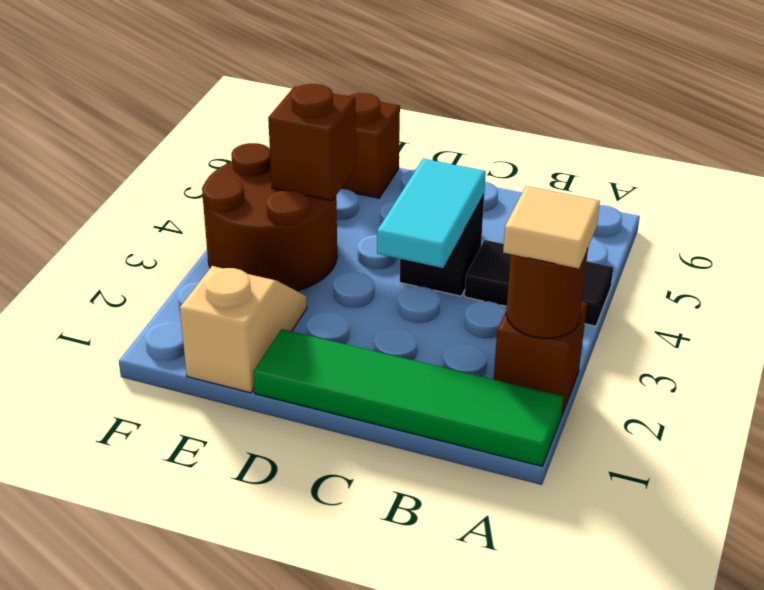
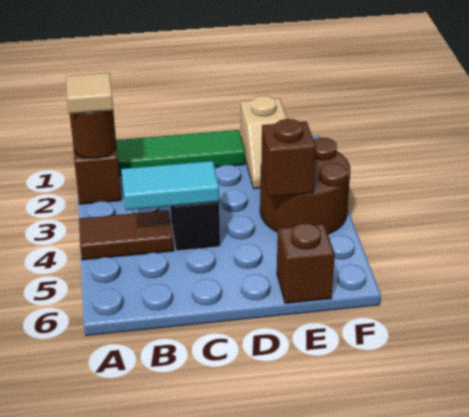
black 1x2 tile [465,240,613,326] -> brown 1x2 tile [79,210,174,260]
cyan 1x2 tile [377,159,486,268] -> cyan 1x2 tile turned to [121,161,219,210]

